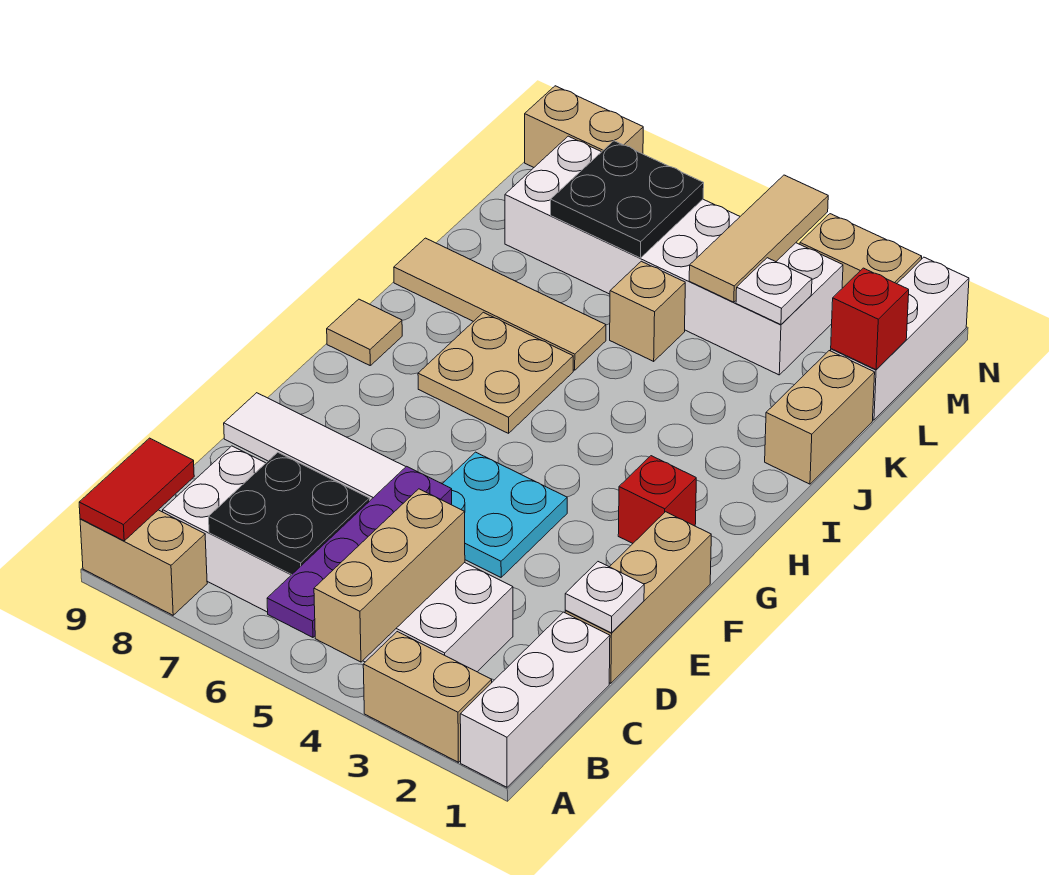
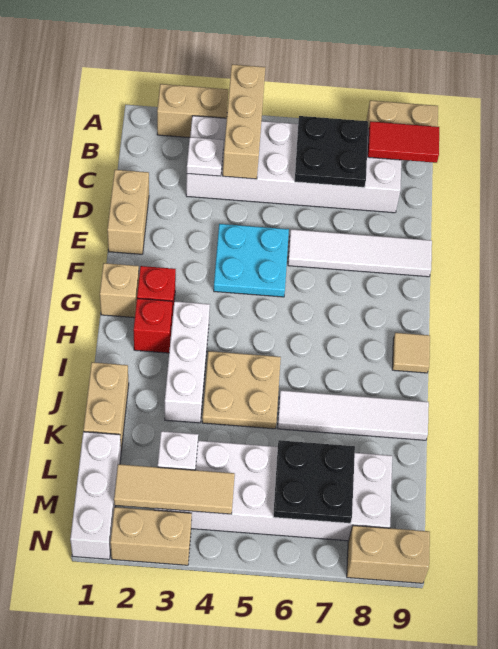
white 1x3 brick [460,612,610,787] -> white 1x3 brick moved to [165,301,210,423]
purple 1x4 plate [267,466,452,637] -> none
red 1x2 tile [79,438,194,541] -> red 1x2 tile turned to [368,121,439,163]
tan 1x3 brick [565,512,711,683] -> tan 1x2 brick [107,170,149,254]
white 1x1 plate [565,562,644,633] -> white 1x1 plate moved to [187,137,224,176]
tan 2x2 plate [418,312,573,433] -> tan 2x2 plate moved to [202,351,281,429]
tan 1x4 tile [394,238,606,370] -> white 1x4 tile [277,390,429,440]
tan 1x1 brick [610,261,685,361] -> tan 1x1 brick moved to [100,263,139,318]
red 1x1 brick [831,268,909,370] -> red 1x1 brick moved to [133,298,172,353]
tan 1x3 tile [689,175,828,302] -> tan 1x3 tile turned to [114,464,235,514]

